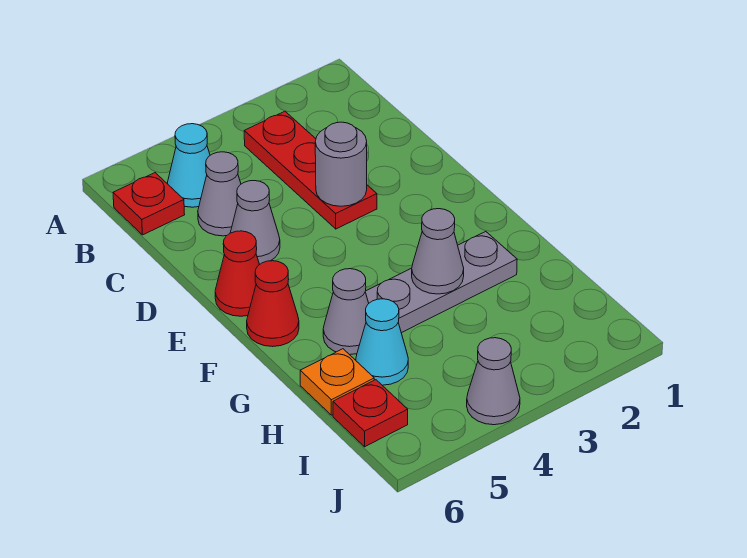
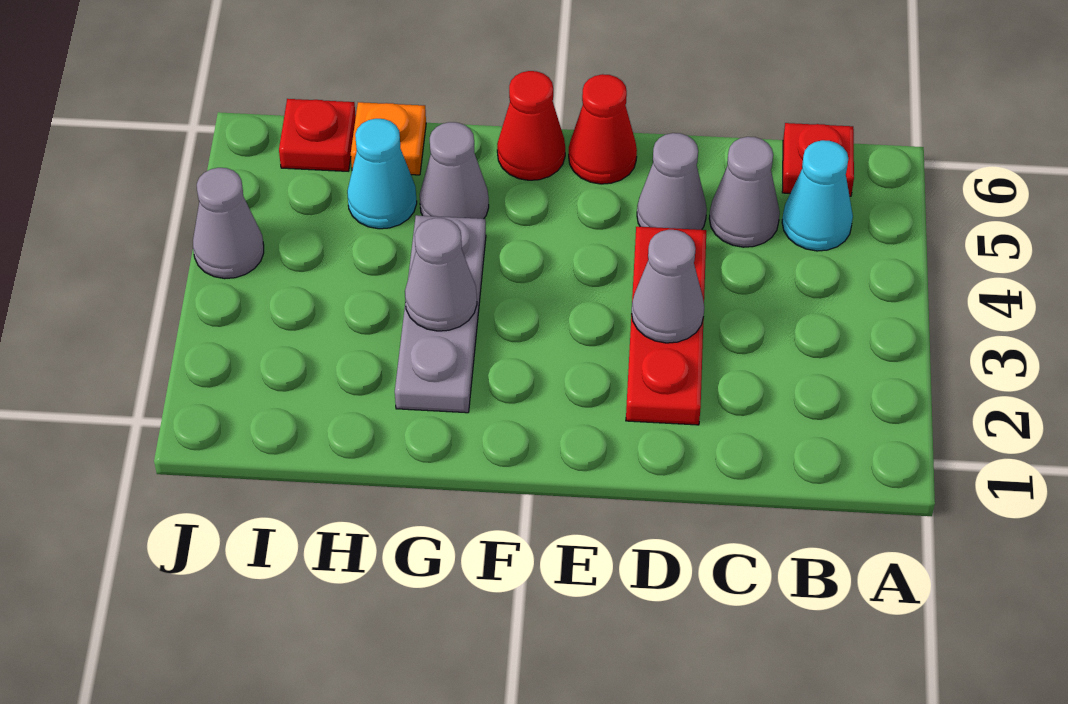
red 1x3 plate [244,111,377,229] -> red 1x3 plate turned to [626,227,706,425]
grey 1x1 round brick [315,122,367,206] -> grey 1x1 cone [632,230,704,343]

